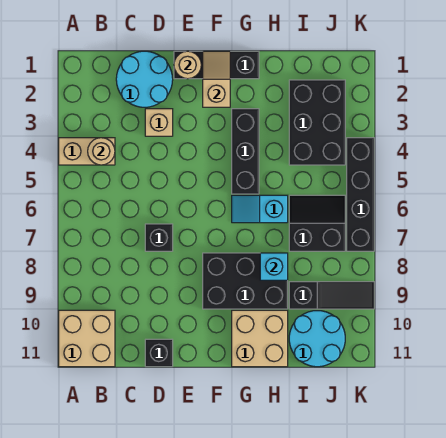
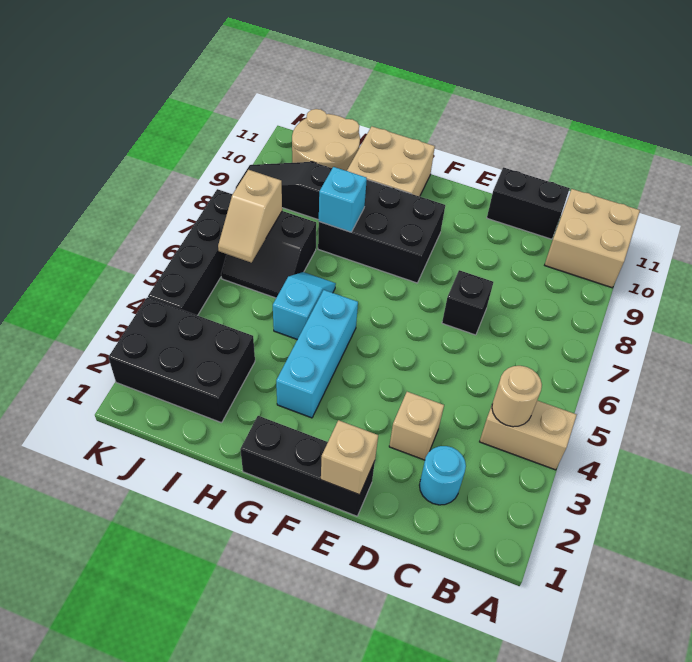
cyan 2x2 round brick [116,51,173,107] -> cyan 1x1 round brick [419,446,466,505]
black 1x1 brick [145,339,173,367] -> black 1x2 brick [487,167,570,239]
tan 1x1 round brick [174,51,201,79] -> tan 1x1 brick [321,420,378,495]
tan 1x2 slope [203,51,230,107] -> tan 1x2 slope moved to [218,170,282,263]
black 1x3 brick [232,109,259,194] -> cyan 1x3 brick [276,290,358,418]
cyan 1x2 slope [232,195,288,223] -> cyan 1x2 slope turned to [273,272,336,340]
black 2x3 brick [289,80,345,165] -> black 2x3 brick turned to [108,297,255,423]
cyan 2x2 round brick [289,311,345,367] -> tan 2x2 round brick [292,109,360,171]

